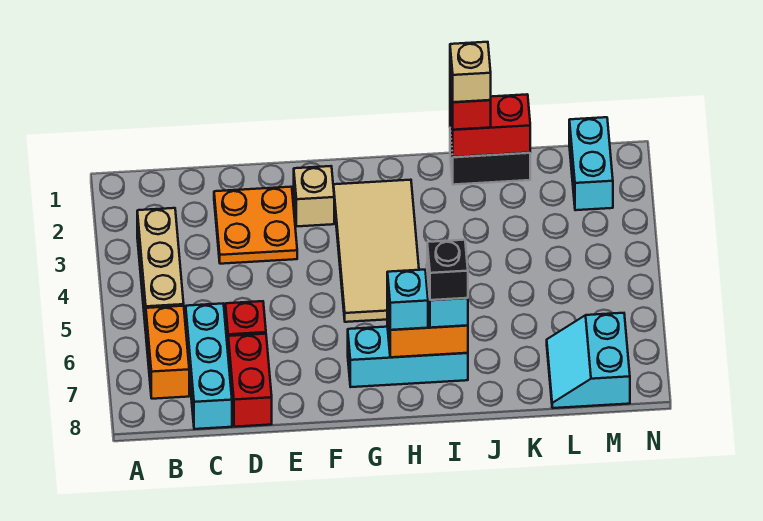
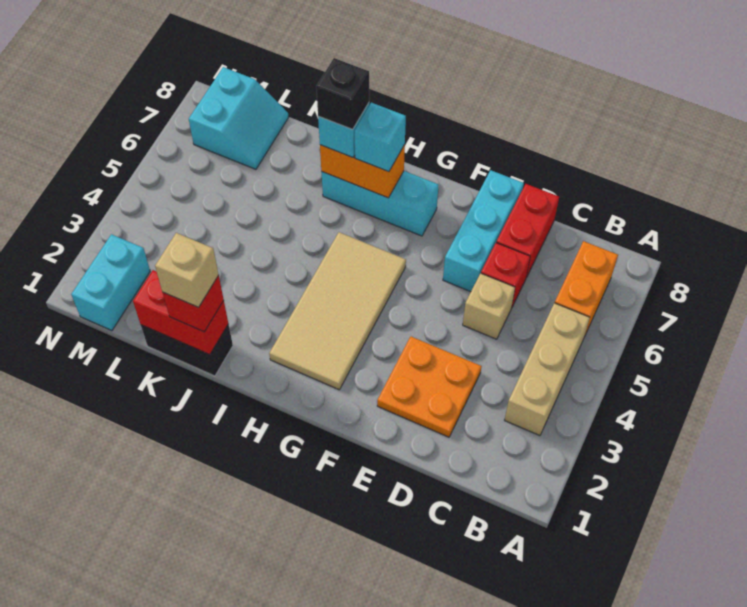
cyan 1x3 brick [186,304,232,429] -> cyan 1x3 brick moved to [443,170,524,292]
tan 1x1 brick [294,166,334,226] -> tan 1x1 brick moved to [463,273,515,339]

